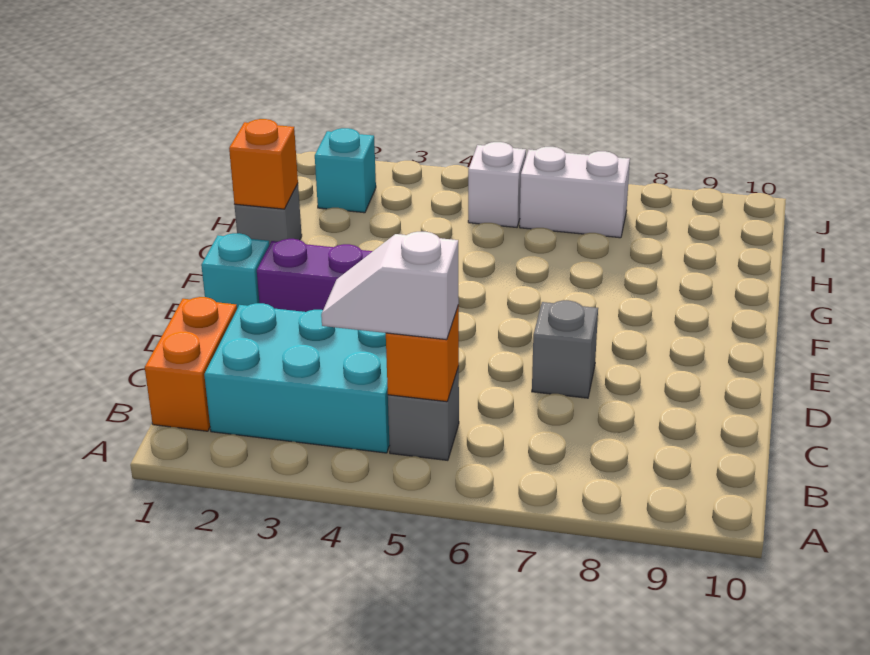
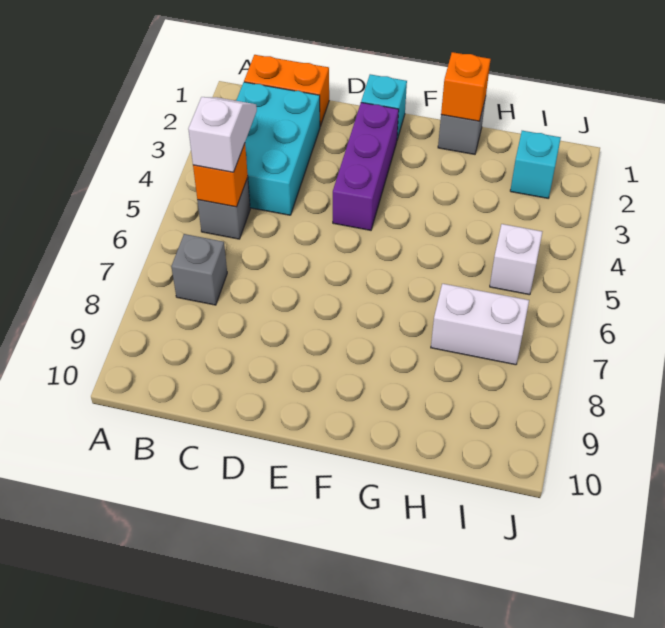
grey 1x1 brick [532,300,598,398] -> grey 1x1 brick moved to [171,234,227,305]
white 1x2 brick [520,147,630,238] -> white 1x2 brick turned to [431,284,529,365]

